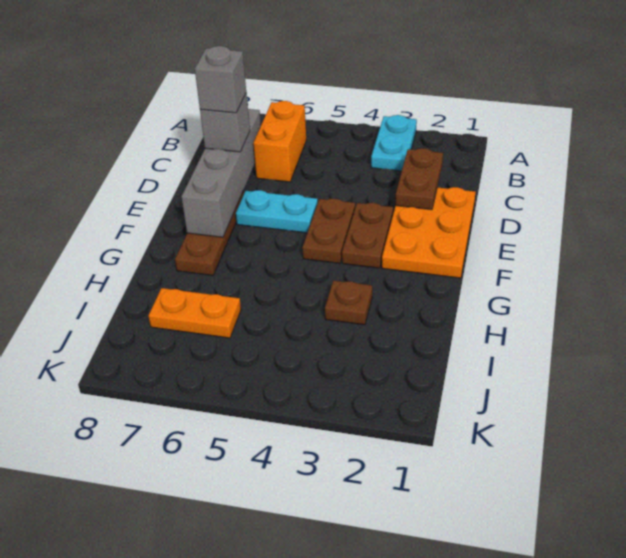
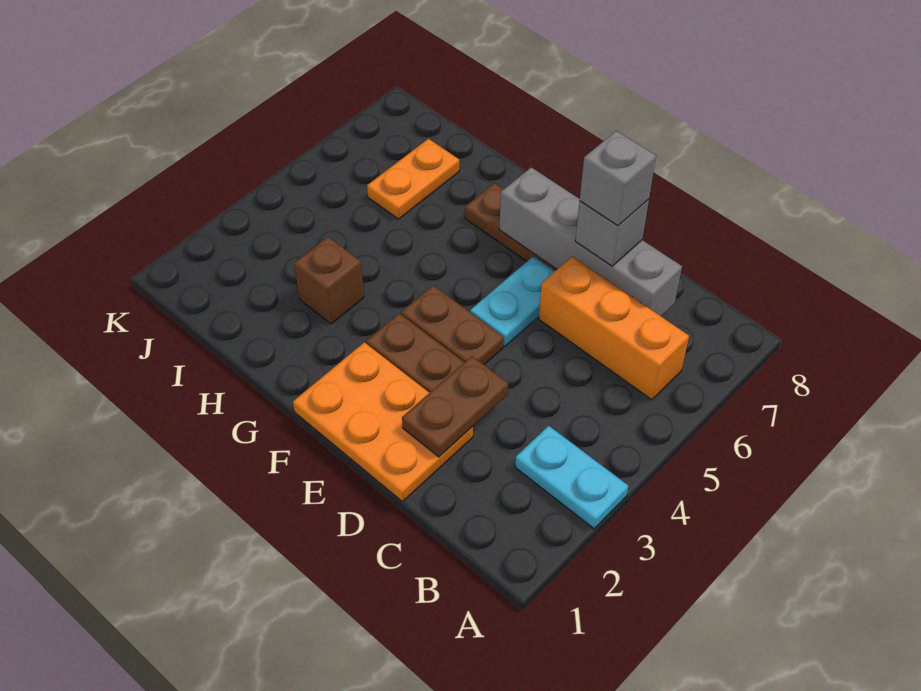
orange 1x2 brick [253,101,306,182] -> orange 1x3 brick [539,256,689,400]
brown 1x2 plate [395,148,443,210] -> brown 1x2 plate turned to [402,356,508,457]
brown 1x1 plate [325,281,372,325] -> brown 1x1 brick [294,237,364,324]

